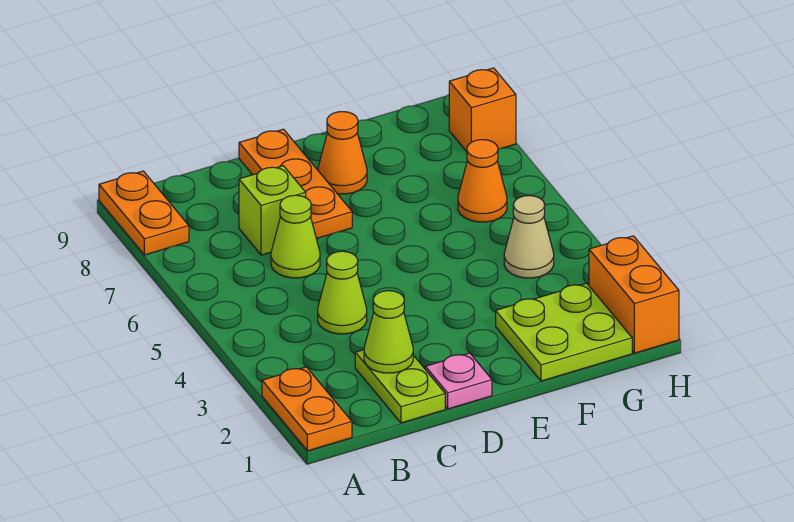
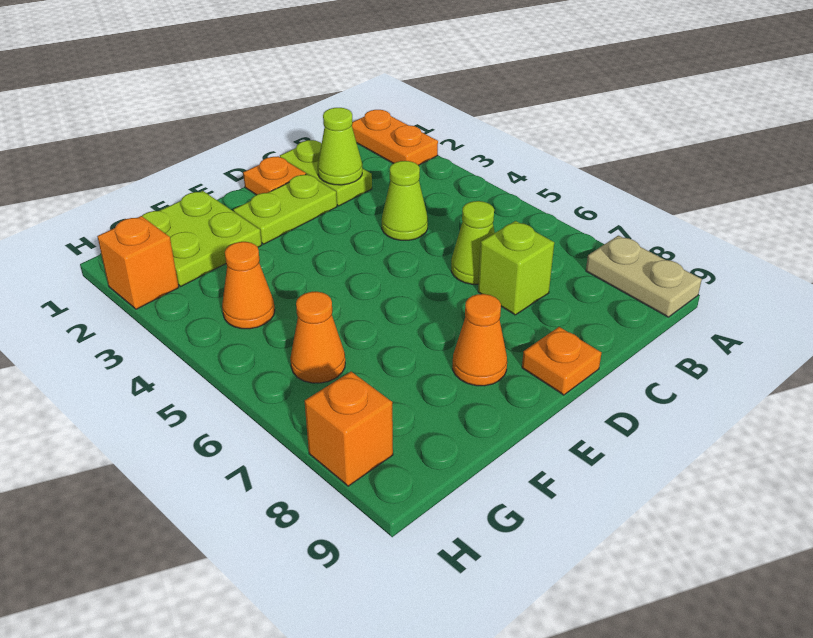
orange 1x2 plate [99,171,189,255] -> tan 1x2 plate [586,236,702,317]
pink 1x1 plate [425,353,492,409] -> orange 1x1 plate [243,156,306,195]
none -> lime 1x2 plate [233,174,337,244]
orange 1x3 plate [239,129,352,239] -> orange 1x1 plate [522,327,601,395]
tan 1x1 cone [504,196,554,278] -> orange 1x1 cone [222,242,275,329]
orange 1x2 brick [589,236,679,353] -> orange 1x1 brick [97,216,179,309]

